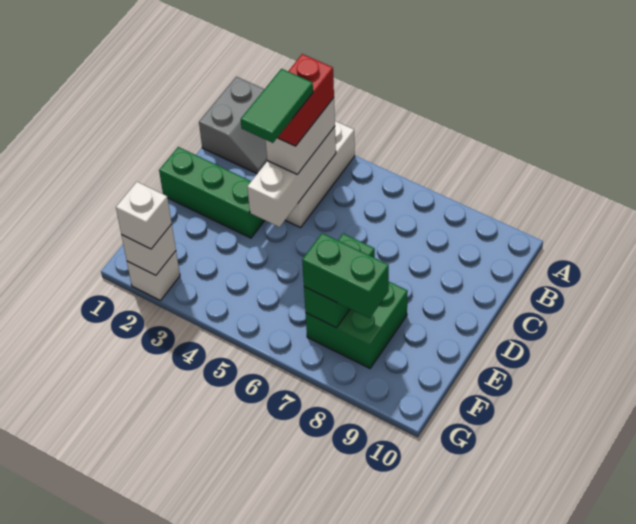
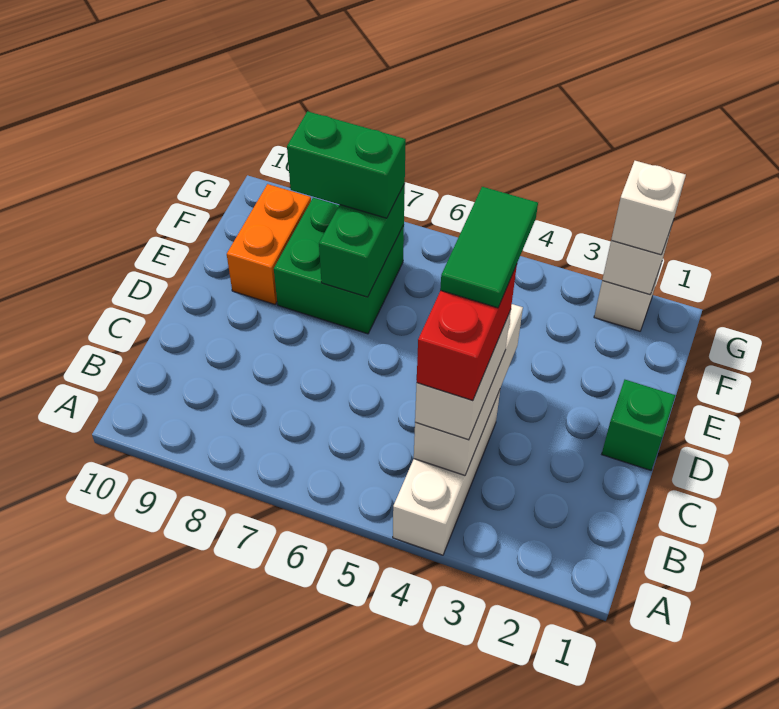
grey 2x2 slope [199,77,267,174] -> none
green 1x3 brick [159,147,265,238] -> green 1x1 brick [602,380,676,470]
none -> orange 1x2 brick [227,184,311,304]

